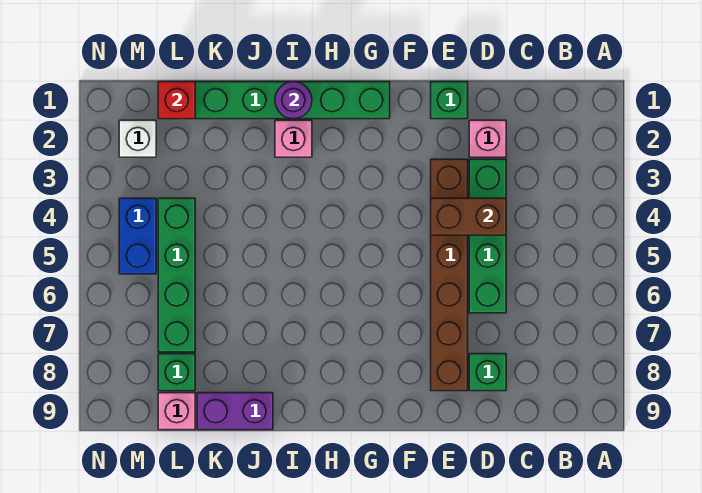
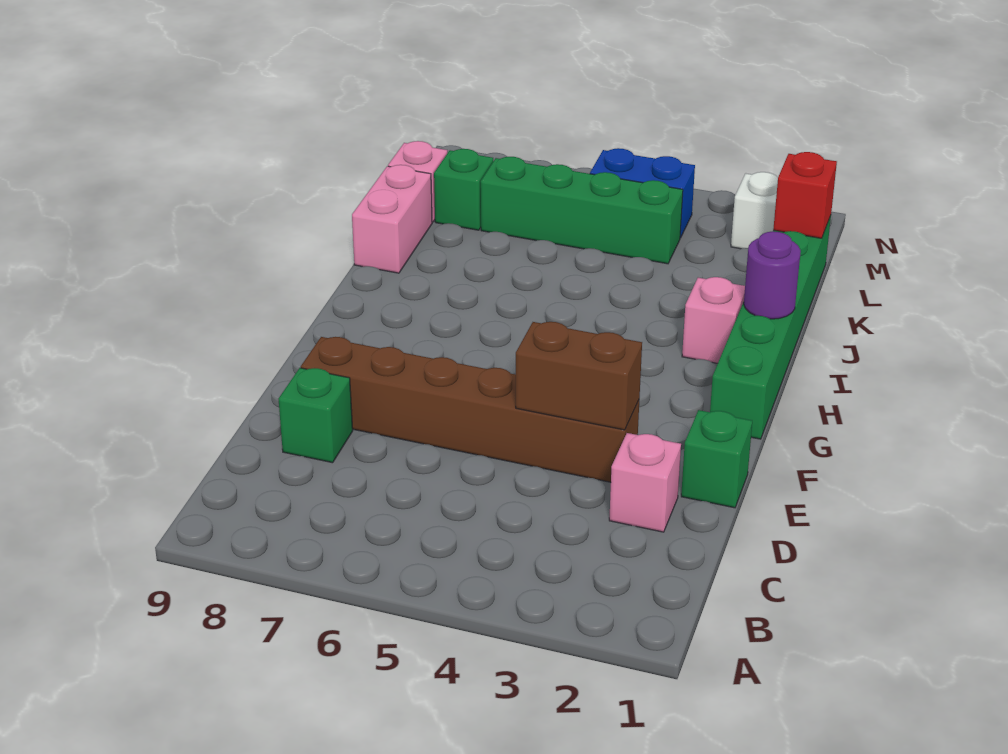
green 1x4 brick [469,159,506,313] -> none
brown 1x2 brick [431,198,506,235] -> brown 1x2 brick turned to [516,322,642,430]
purple 1x2 brick [197,393,273,430] -> pink 1x2 brick [352,165,432,273]

